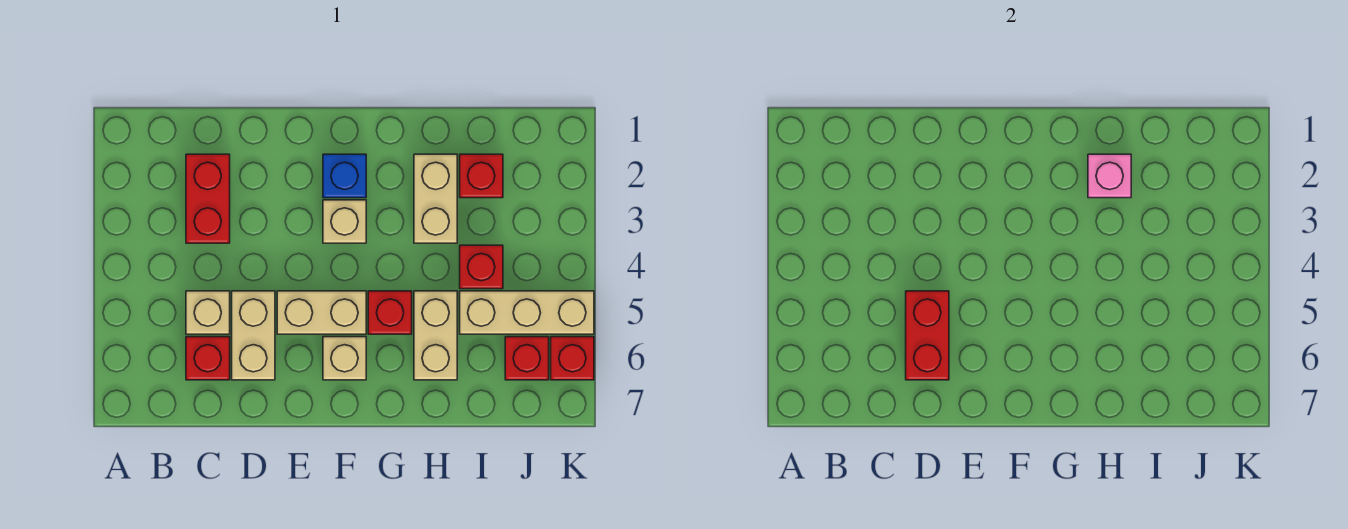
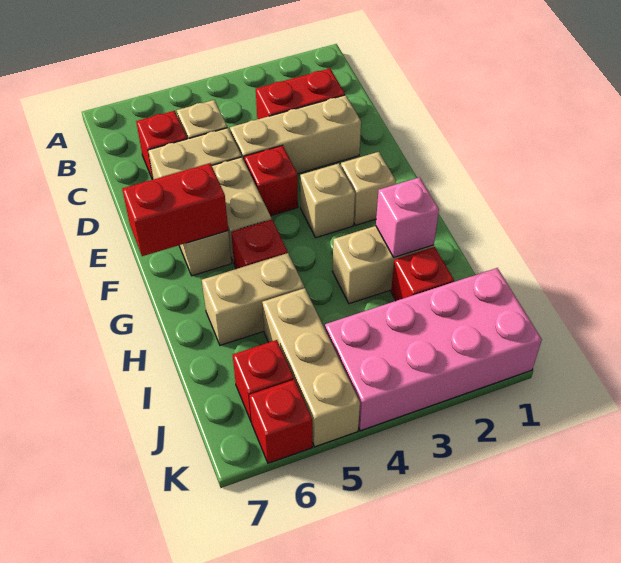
none -> tan 1x3 brick [230,95,361,174]
red 1x2 brick [906,291,949,380] -> red 1x2 brick moved to [122,164,228,256]
blue 1x1 brick [323,154,366,198] -> tan 1x1 brick [341,152,396,225]
red 1x1 brick [460,245,503,289] -> red 1x1 brick moved to [244,145,298,216]
none -> pink 2x4 brick [325,268,542,431]

